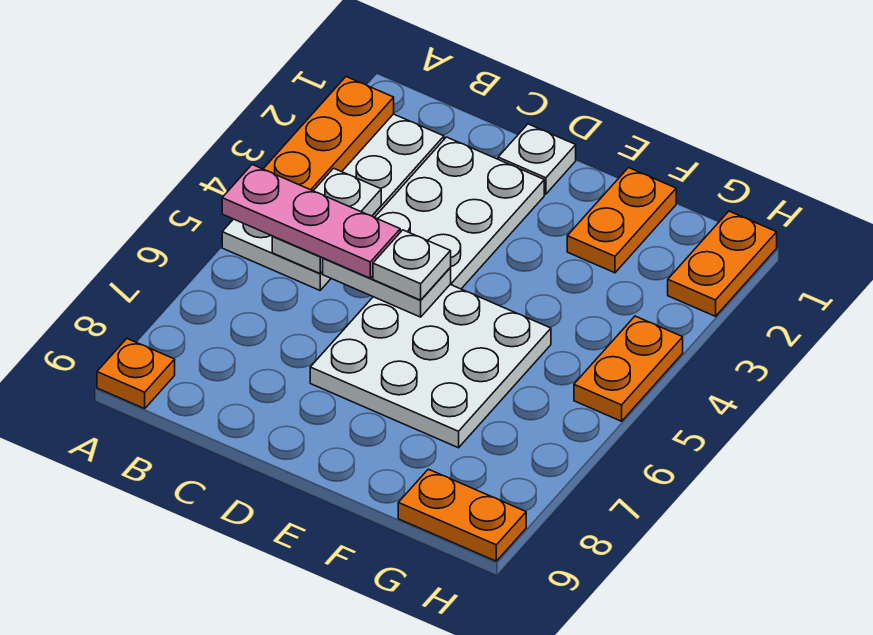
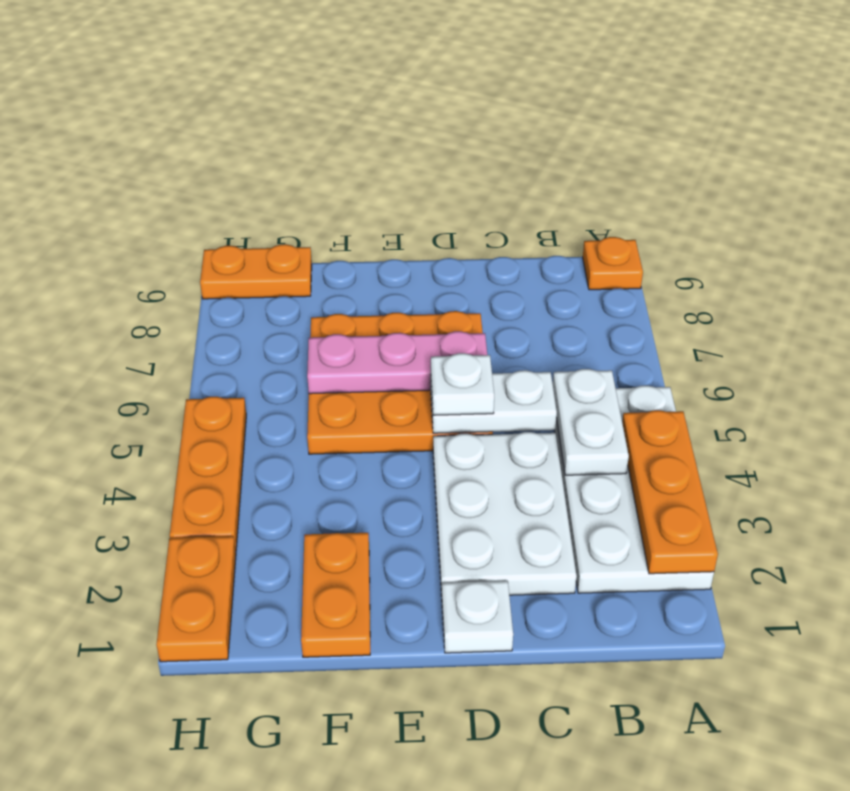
pink 1x3 plate [222,165,400,278] -> pink 1x3 plate moved to [307,331,487,394]
white 3x3 plate [310,285,551,448] -> orange 3x3 plate [307,311,493,454]
orange 1x2 plate [574,316,683,421] -> orange 1x3 plate [170,397,246,550]

